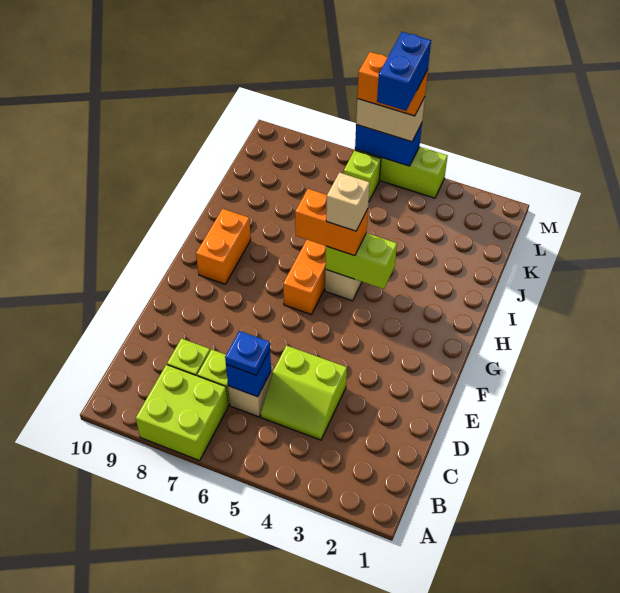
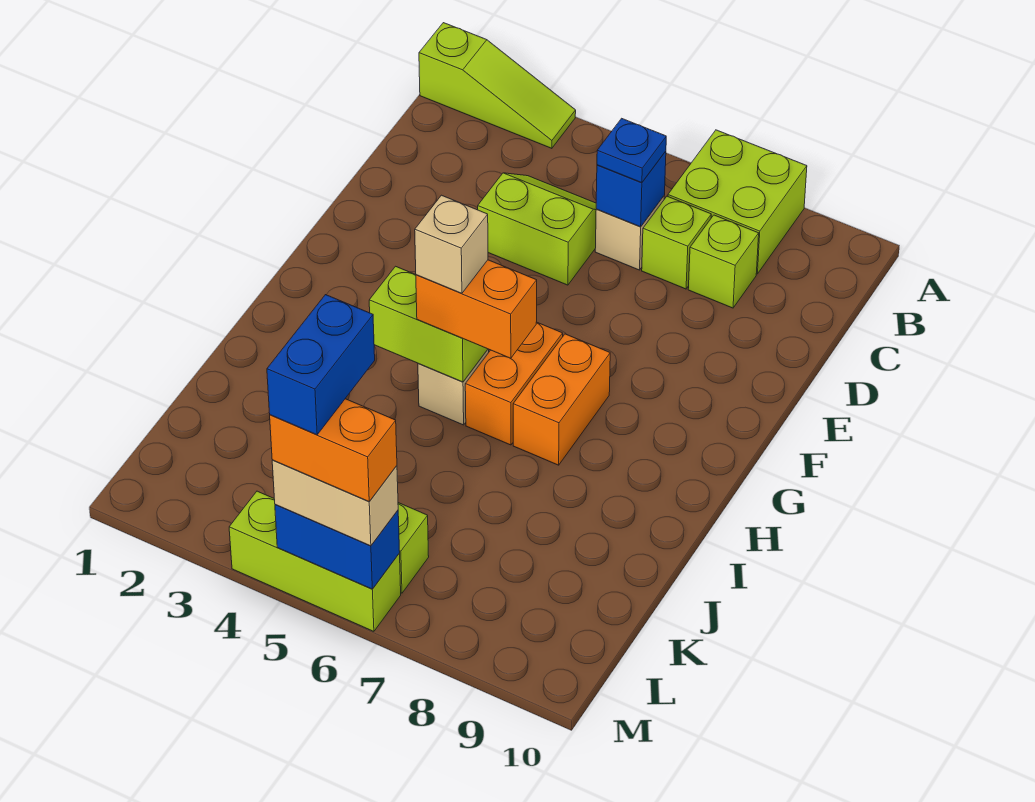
none -> lime 1x3 slope [419,23,576,148]
orange 1x2 brick [196,209,251,284] -> orange 1x2 brick moved to [513,334,610,465]

